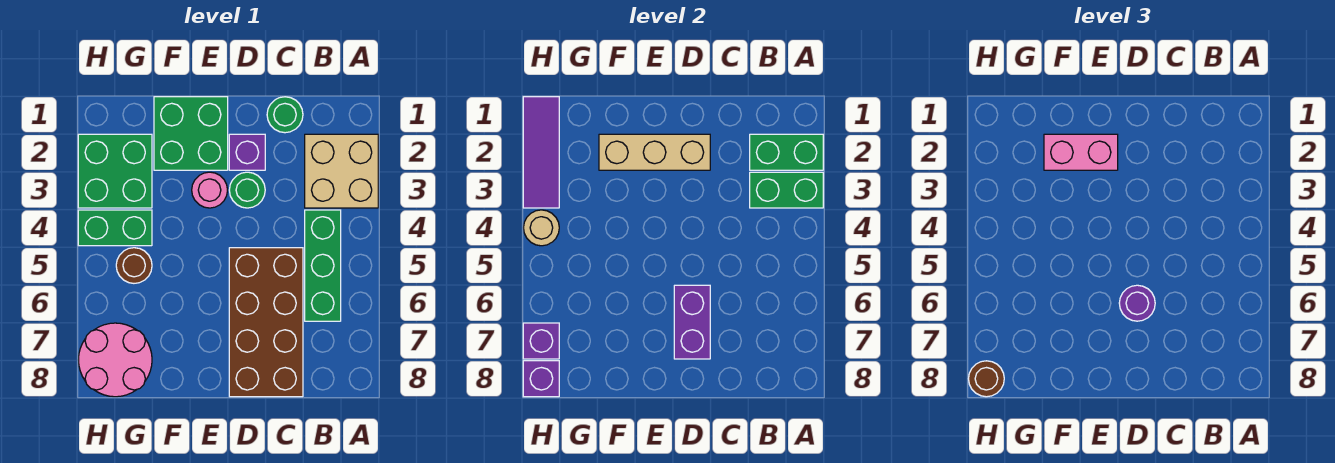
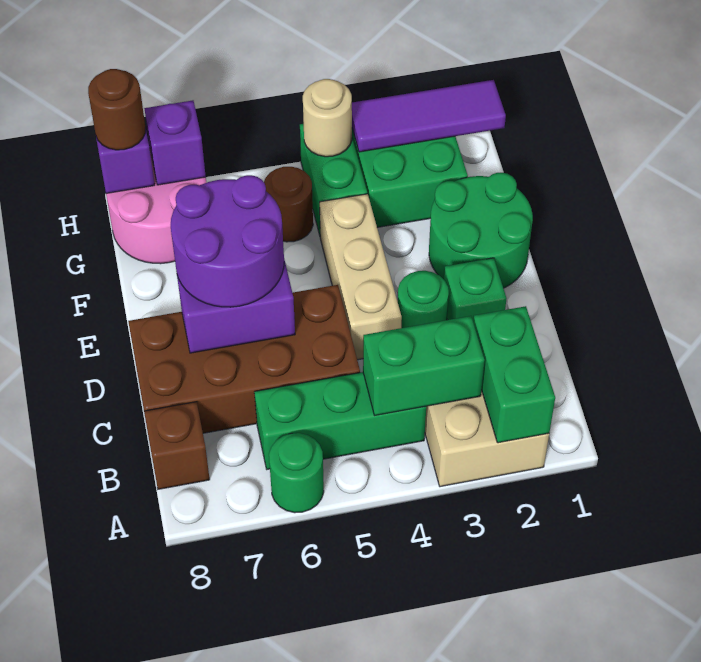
green 1x2 brick [750,172,823,208] -> green 1x2 brick turned to [363,316,485,415]
none -> brown 1x1 brick [144,402,210,489]
green 1x1 round brick [267,97,303,133] -> green 1x1 round brick moved to [269,433,324,513]
purple 1x1 brick [229,134,265,170] -> green 1x1 brick [444,258,506,320]
tan 1x3 brick [599,134,710,170] -> tan 1x3 brick moved to [320,194,402,360]
purple 1x1 round brick [1119,285,1155,321] -> purple 2x2 round brick [170,175,284,307]
green 2x2 brick [154,97,228,170] -> green 2x2 round brick [429,173,533,288]
pink 1x2 brick [1044,134,1118,170] -> none
pink 1x1 round brick [192,172,227,208] -> none

